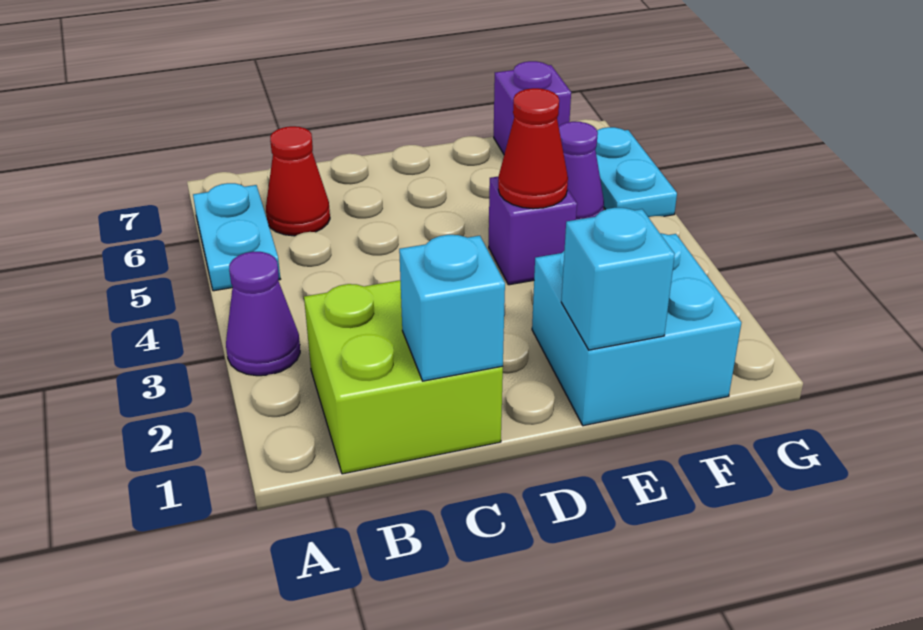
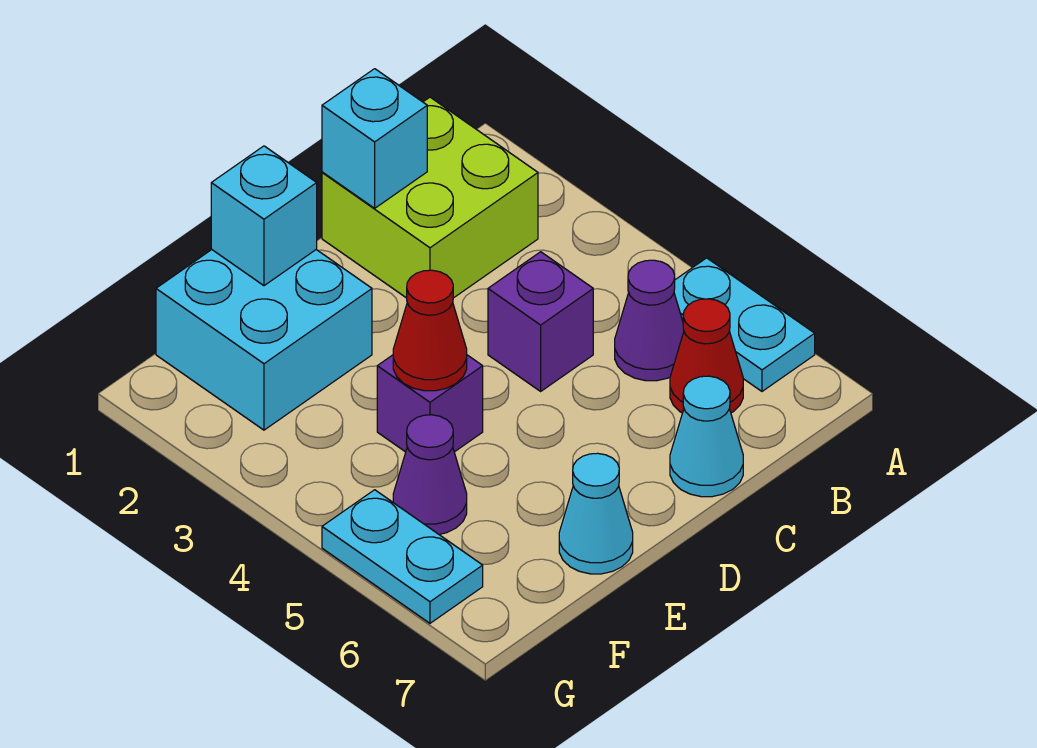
purple 1x1 cone [226,252,300,376] -> purple 1x1 cone moved to [615,260,684,381]
none -> cyan 1x1 cone [670,376,743,497]
none -> cyan 1x1 cone [559,453,633,574]
purple 1x1 brick [494,61,571,154] -> purple 1x1 brick moved to [488,252,593,391]

